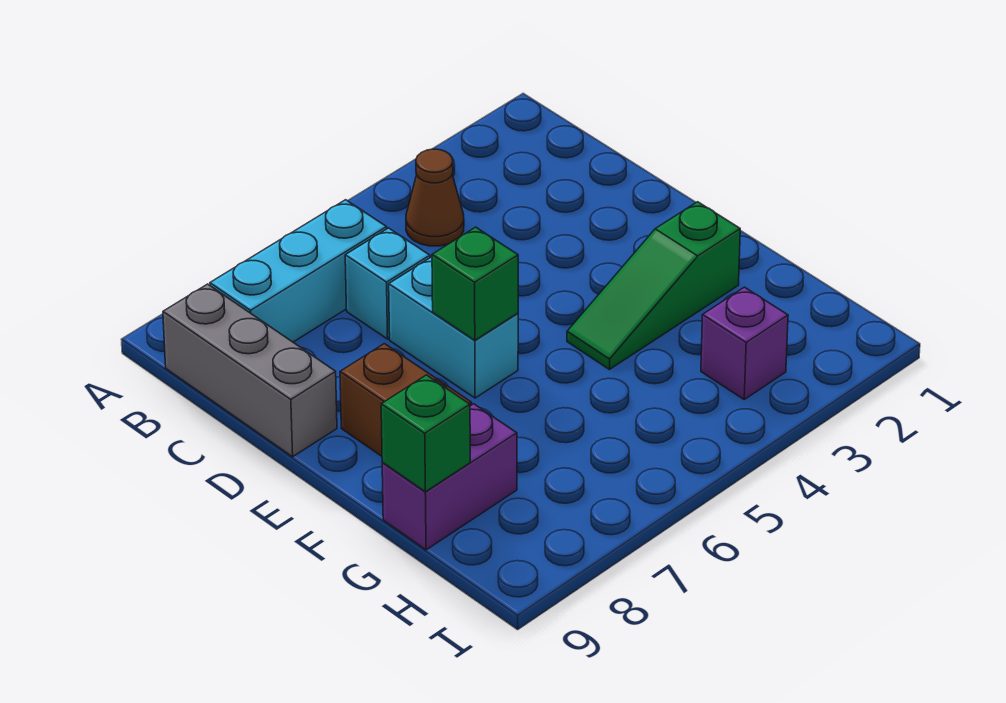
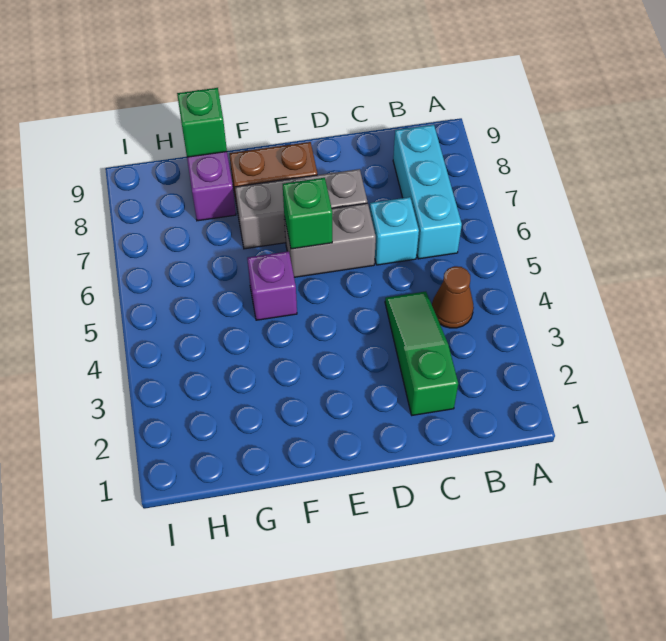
grey 1x3 brick [163,284,337,457] -> grey 1x3 brick moved to [235,169,367,249]
cyan 1x2 brick [389,257,518,398] -> grey 1x2 brick [284,203,376,277]
green 1x3 slope [567,202,740,369] -> green 1x3 slope moved to [385,292,458,415]
purple 1x1 brick [701,287,788,399] -> purple 1x1 brick moved to [247,251,297,320]

